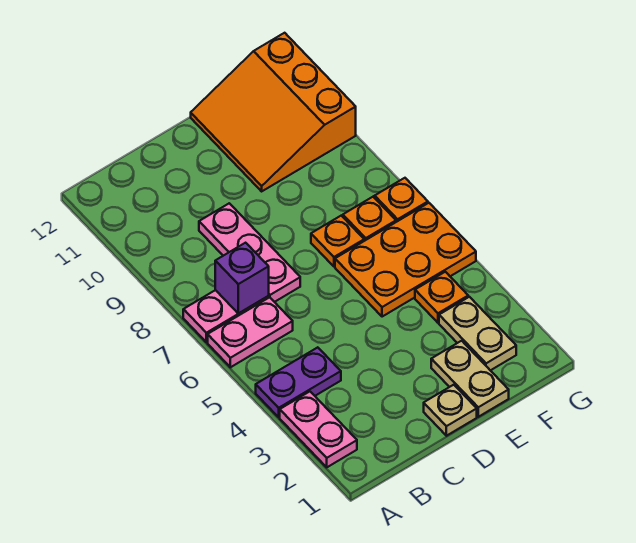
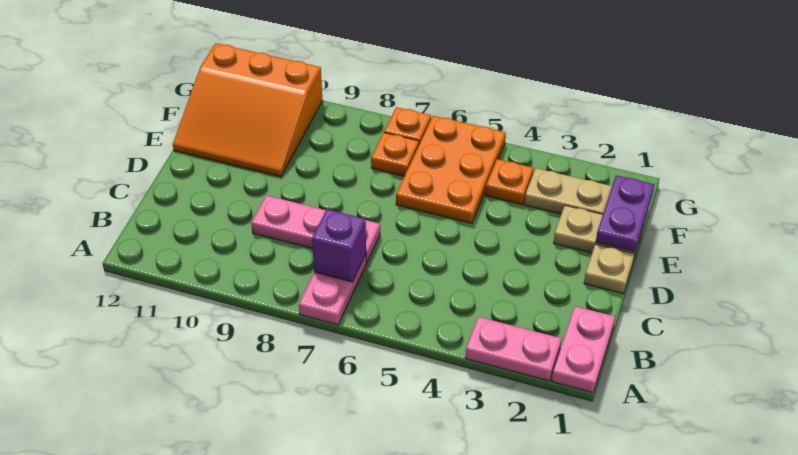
purple 1x2 plate [256,347,341,417] -> purple 1x2 plate moved to [596,175,654,252]
pink 1x2 plate [208,297,293,367] -> pink 1x2 plate moved to [552,306,615,393]
orange 1x1 plate [311,216,364,266] -> none

